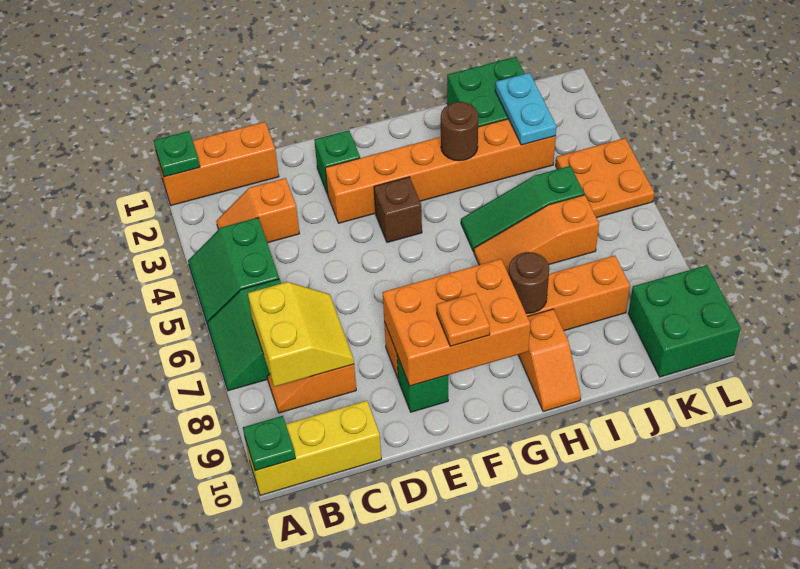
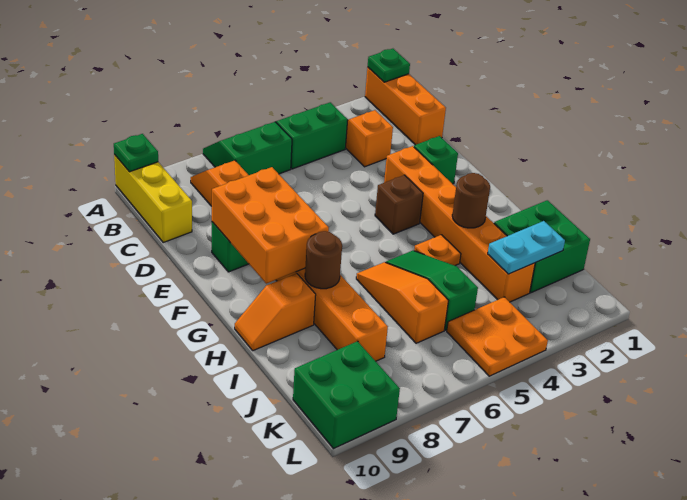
yellow 2x2 slope [248,282,354,387] -> none
orange 1x1 plate [437,293,490,346] -> orange 1x1 plate moved to [414,235,461,266]

